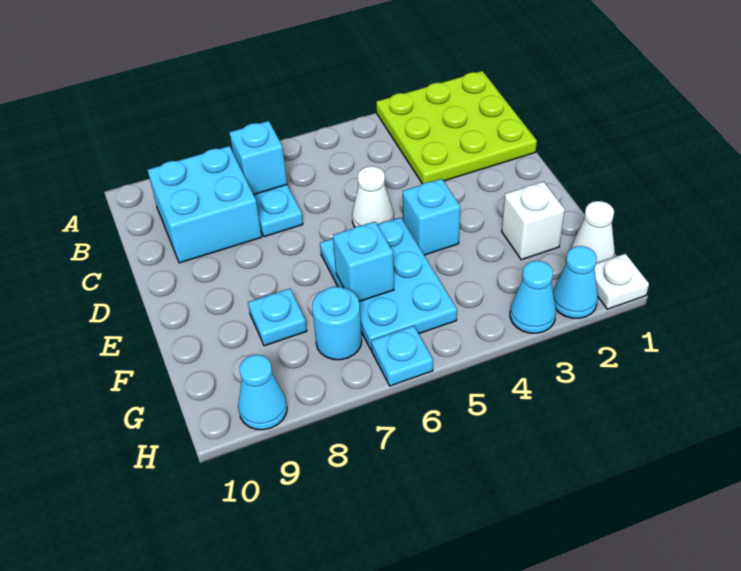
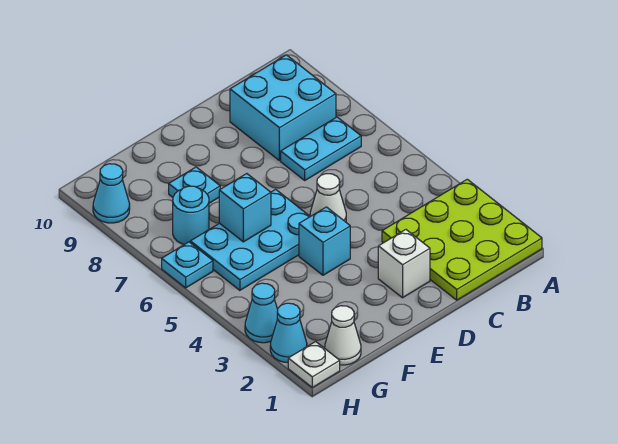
cyan 1x1 brick [229,121,287,195] -> none
white 1x1 brick [502,182,565,260] -> white 1x1 brick moved to [378,230,430,298]

